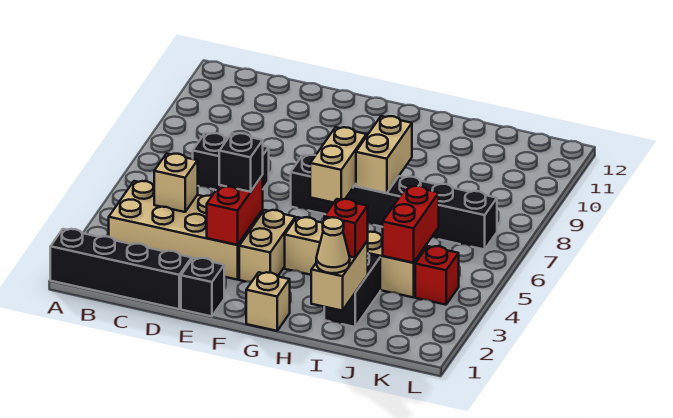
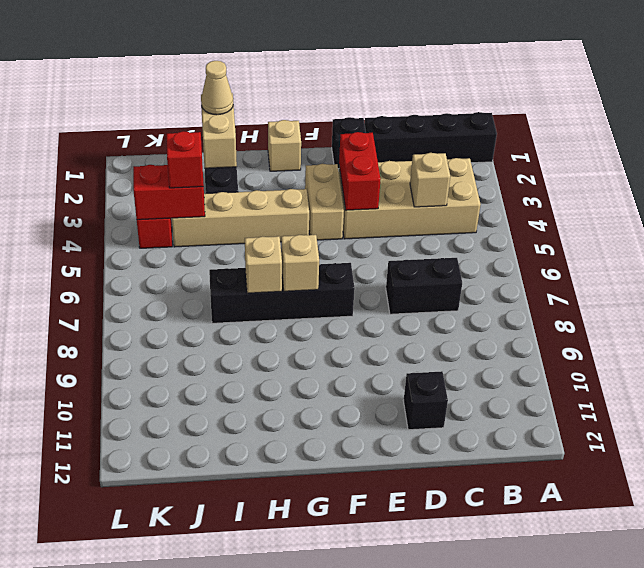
black 1x1 brick [219,133,263,192] -> black 1x1 brick moved to [403,371,448,430]
black 1x6 brick [291,155,497,249] -> black 1x4 brick [209,263,355,323]
tan 1x2 brick [310,127,367,203] -> tan 1x1 brick [281,235,319,291]
tan 1x2 brick [356,116,412,193] -> tan 1x1 brick [245,236,282,293]
red 1x1 brick [324,199,368,257] -> red 1x1 brick moved to [166,131,203,188]
red 1x2 brick [383,186,439,263] -> red 1x2 brick turned to [133,165,205,220]

